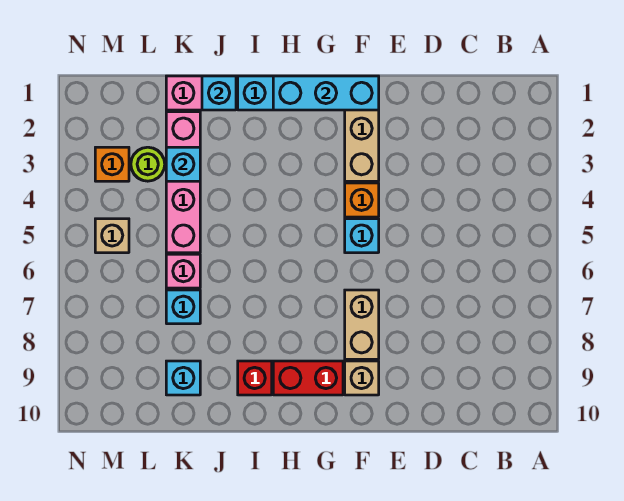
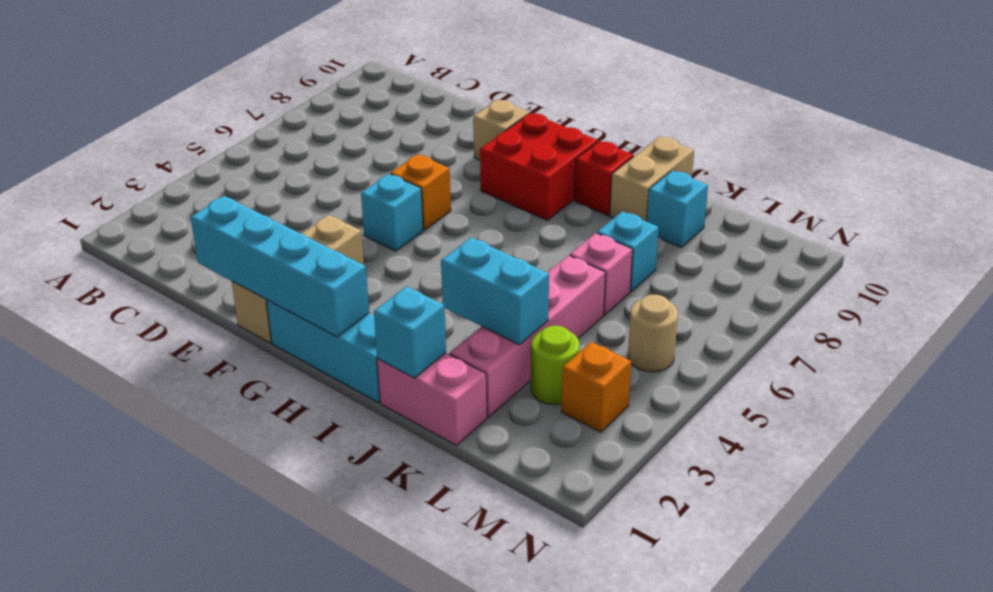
cyan 1x3 brick [273,76,379,110] -> cyan 1x4 brick [191,196,369,337]
orange 1x1 brick [345,183,379,217] -> orange 1x1 brick moved to [390,154,451,230]
tan 1x2 brick [345,290,379,359] -> tan 1x2 brick moved to [610,136,694,221]
red 1x2 brick [273,361,343,395] -> red 2x2 brick [480,113,598,220]
cyan 1x1 brick [166,147,200,181] -> cyan 1x2 brick [441,237,549,345]
tan 1x1 brick [95,219,129,253] -> tan 1x1 round brick [628,295,678,372]

